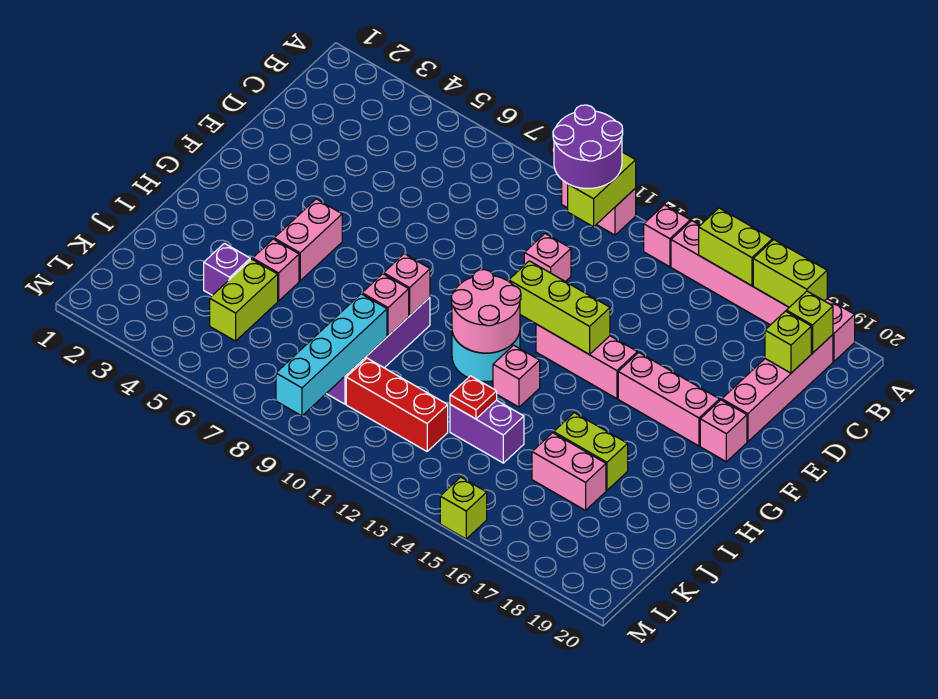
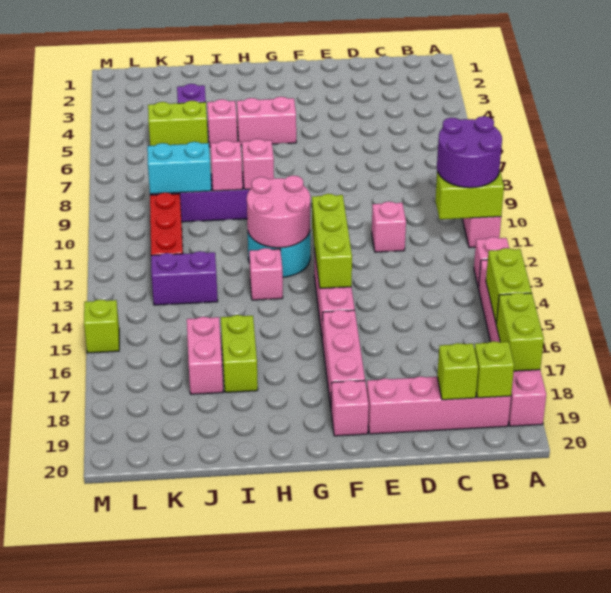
cyan 1x4 brick [276,294,387,416] -> cyan 1x2 brick [147,142,211,194]
purple 1x2 brick [450,400,524,463] -> purple 1x2 brick turned to [151,251,218,305]
red 1x1 plate [450,376,497,419] -> none

